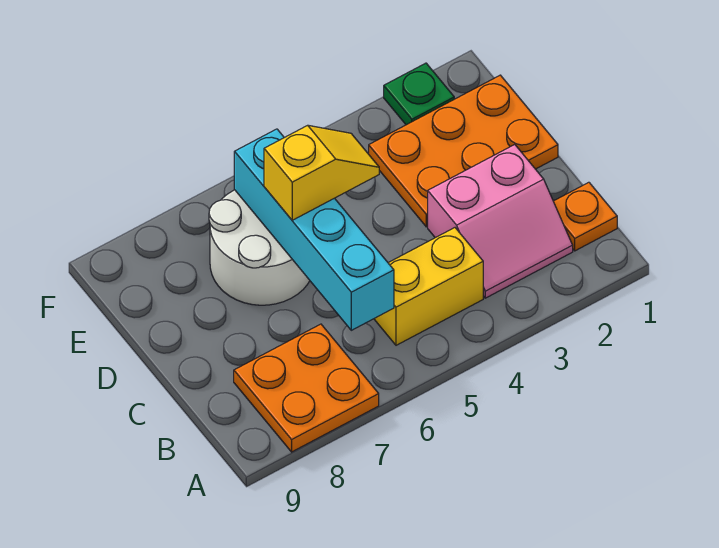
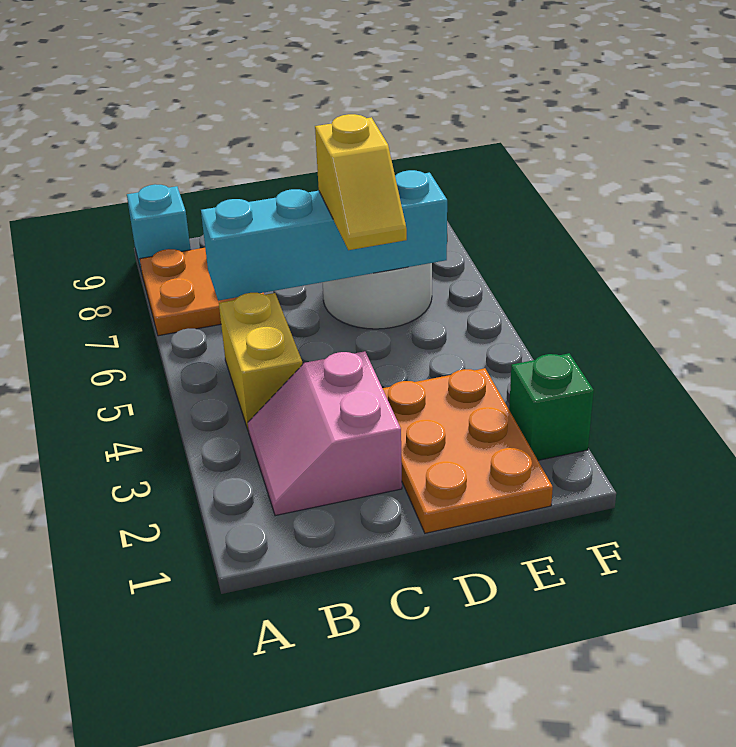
none -> cyan 1x1 brick [127,184,191,269]
orange 1x1 plate [553,182,617,251] -> none
green 1x1 plate [384,63,454,125] -> green 1x1 brick [509,353,594,460]

